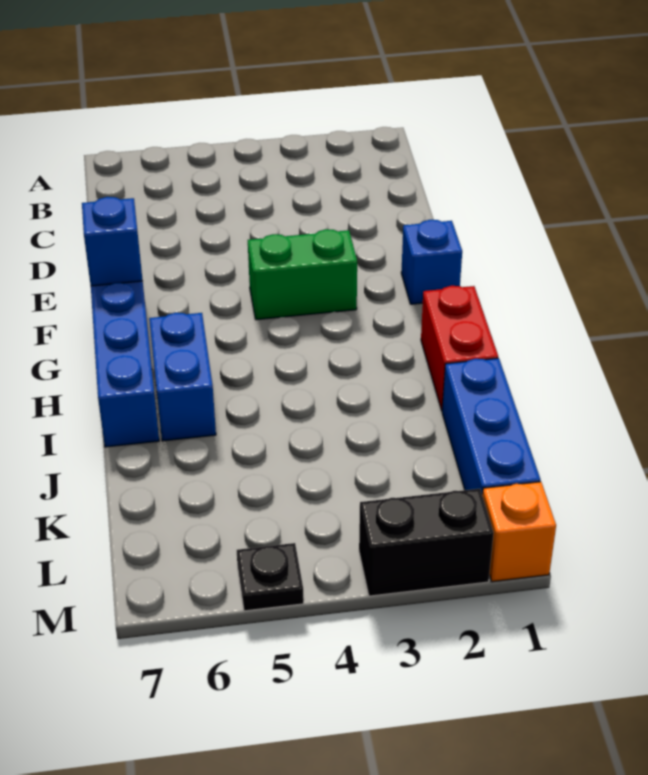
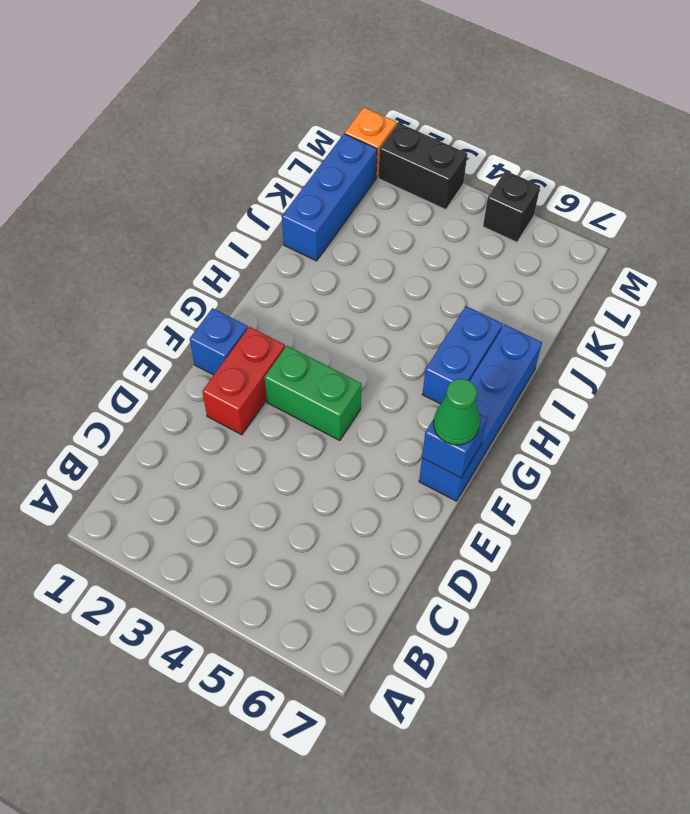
none -> green 1x1 cone [434,379,480,445]
red 1x2 brick [421,286,498,410] -> red 1x2 brick moved to [202,327,285,435]
black 1x1 plate [237,543,304,611] -> black 1x1 brick [483,171,540,242]

